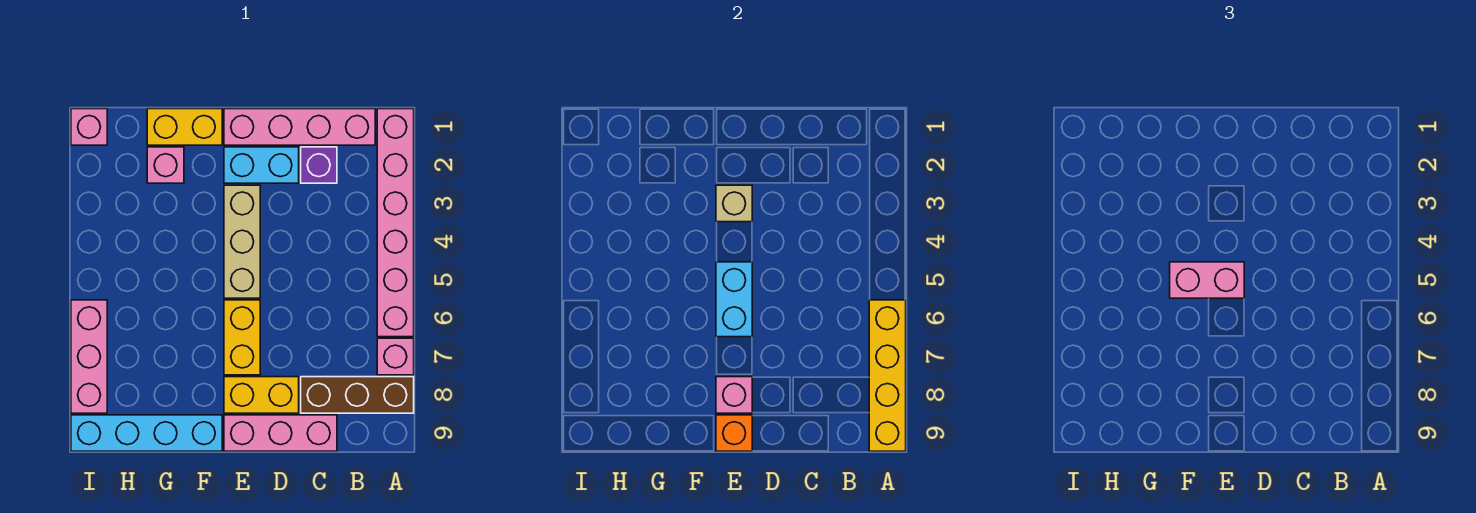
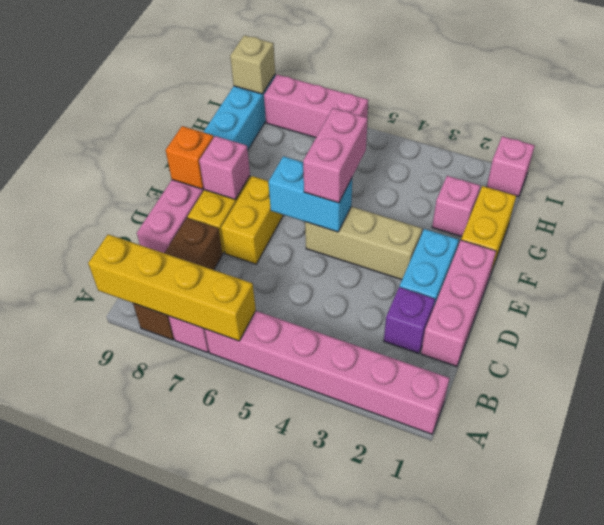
pink 1x4 brick [224,109,375,145] -> pink 1x3 brick [421,240,496,366]
tan 1x1 brick [716,185,752,222] -> tan 1x1 brick moved to [230,35,275,94]
yellow 1x2 brick [224,300,260,375] -> yellow 1x2 brick turned to [221,176,283,264]

